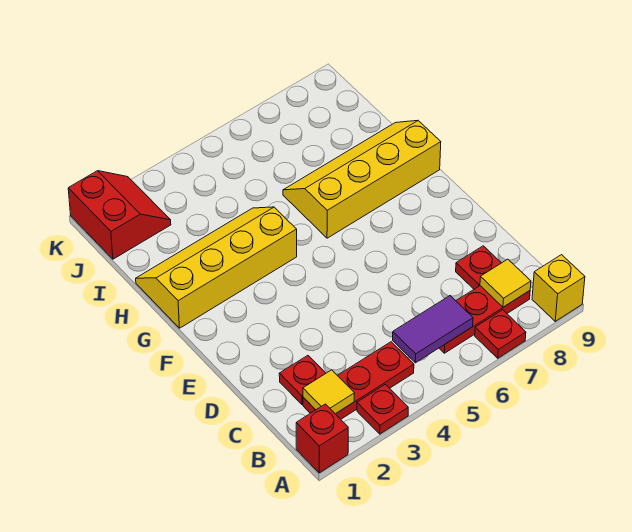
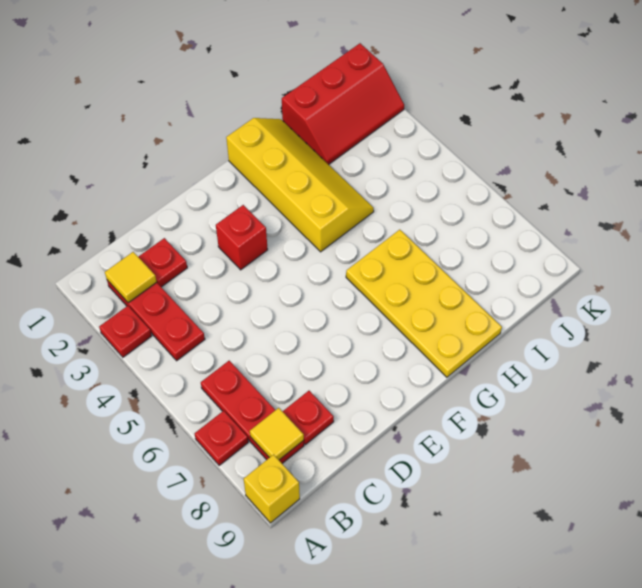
red 1x1 brick [296,404,348,473] -> red 1x1 brick moved to [216,205,268,270]
purple 1x2 tile [393,296,473,363] -> none
yellow 2x4 slope [283,120,441,238] -> yellow 2x4 plate [346,230,502,377]
red 2x2 slope [68,171,171,259] -> red 2x3 slope [282,43,404,165]

